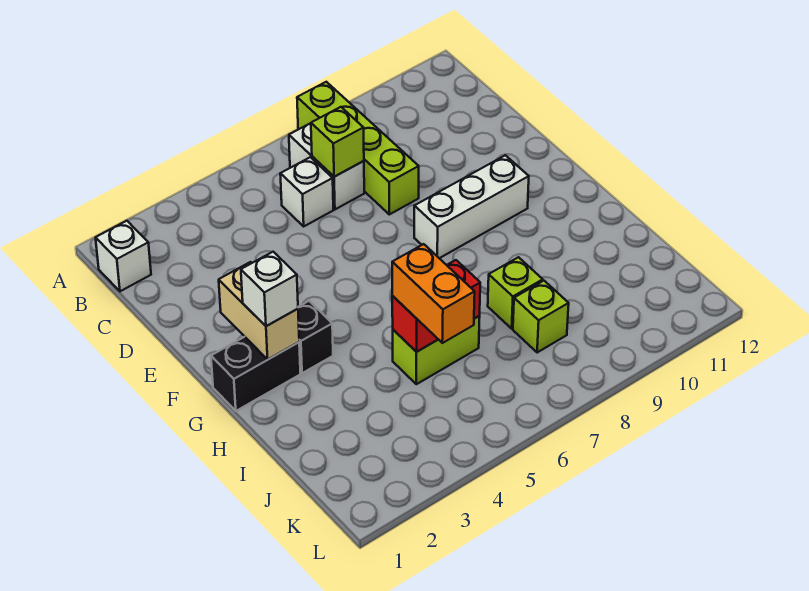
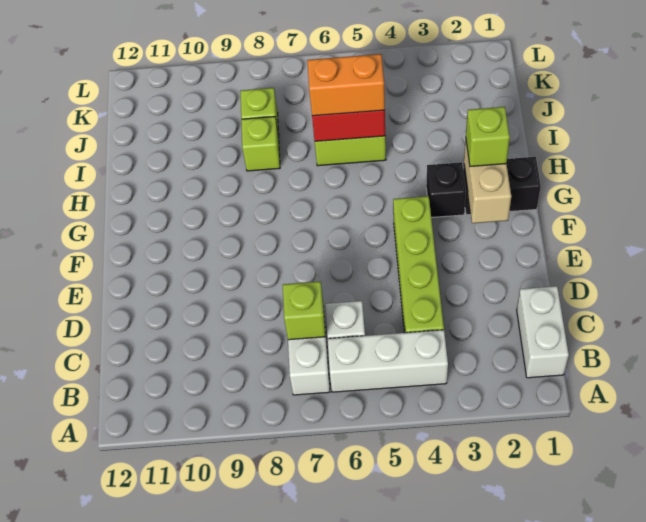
lime 1x4 brick [297,82,419,214] -> lime 1x4 brick moved to [393,196,444,333]
white 1x1 brick [96,221,151,291] -> white 1x2 brick [517,286,569,378]
white 1x3 brick [414,155,529,258] -> white 1x3 brick moved to [328,330,448,392]
white 1x1 brick [241,252,298,326] -> lime 1x1 brick [466,107,510,166]
orange 1x2 brick [392,244,475,343] -> orange 1x2 brick turned to [307,54,385,116]

